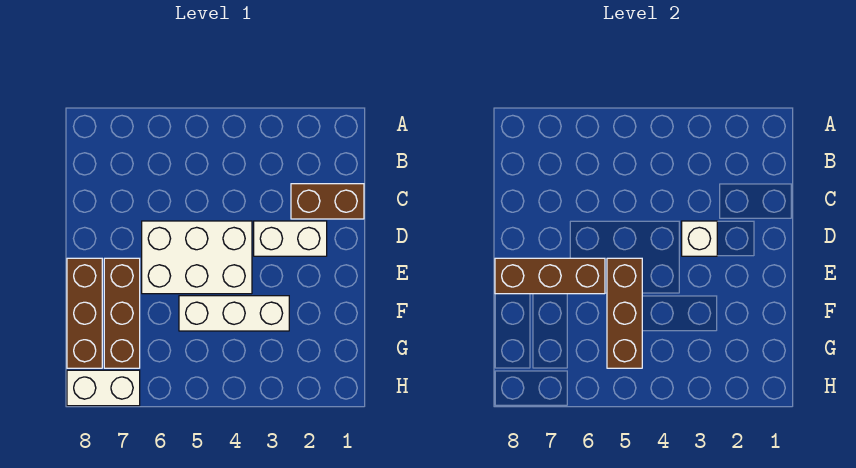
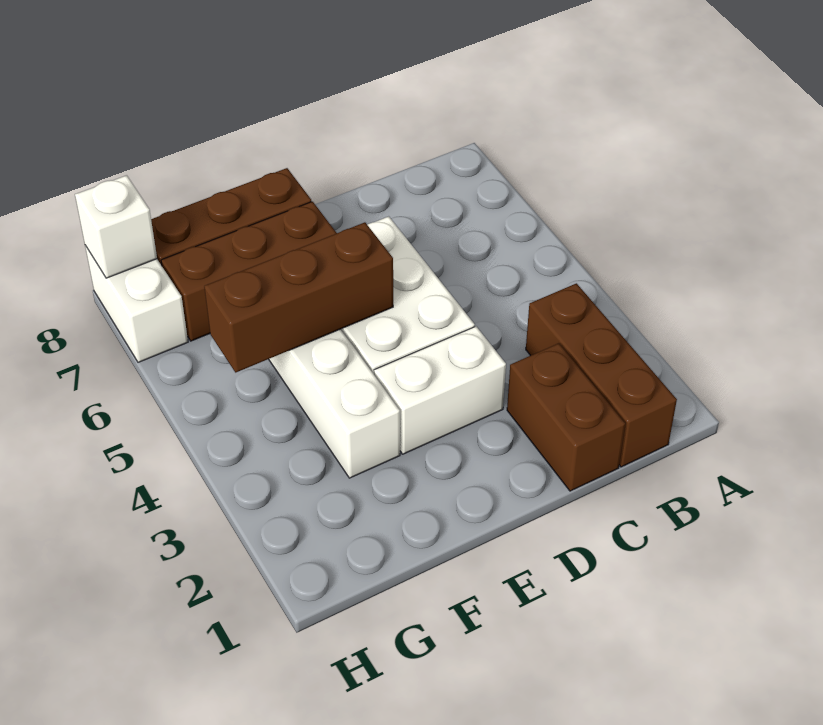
white 1x2 brick [254,221,327,256] -> white 1x2 brick turned to [374,326,506,454]
white 1x1 brick [682,221,717,256] -> white 1x1 brick moved to [75,175,157,278]
brown 1x3 brick [495,258,605,294] -> brown 1x3 brick moved to [526,283,677,467]

